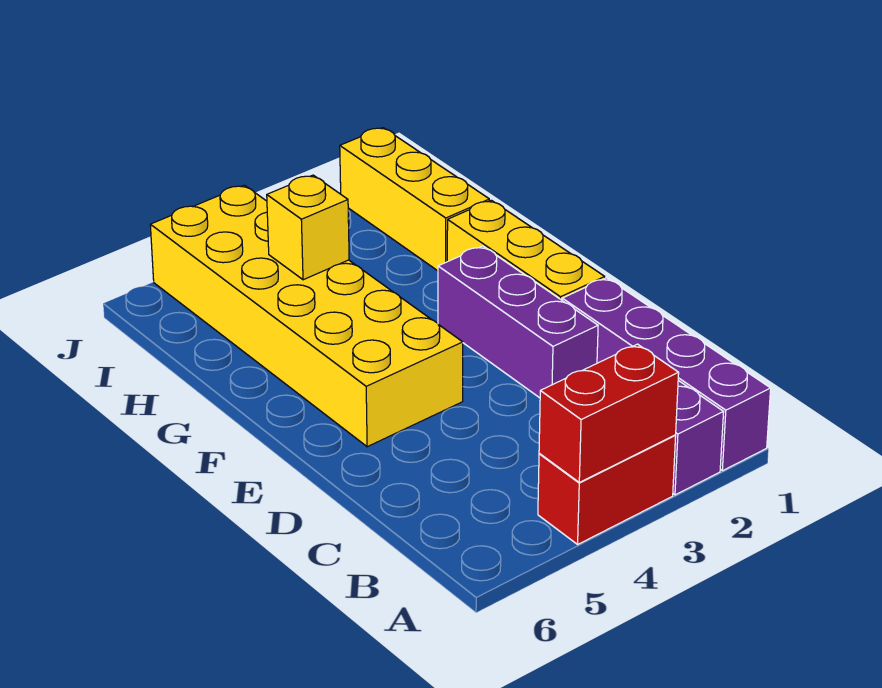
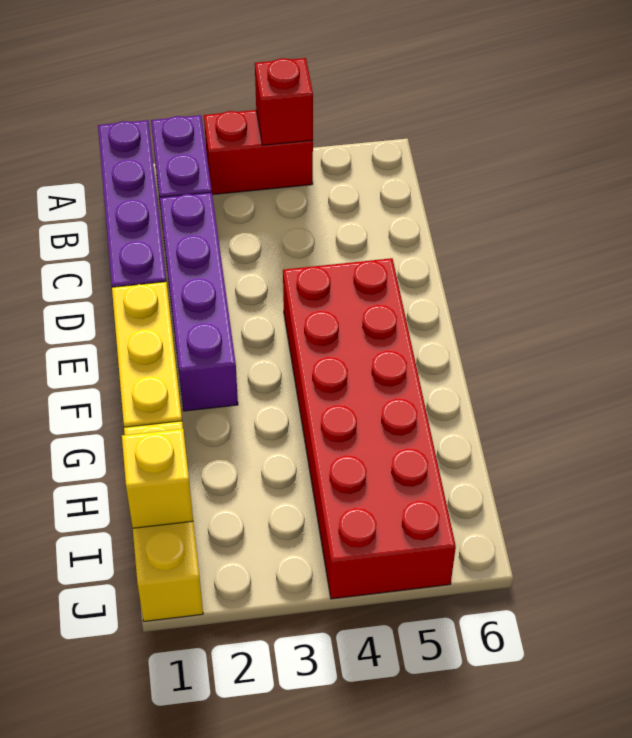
red 1x2 brick [539,344,679,482] -> red 1x1 brick [255,58,313,145]
purple 1x3 brick [438,246,598,398] -> purple 1x4 brick [160,192,238,411]
yellow 2x6 brick [150,185,463,447] -> red 2x6 brick [283,258,456,599]
yellow 1x1 brick [267,175,349,280] -> yellow 1x1 brick moved to [122,429,193,528]

